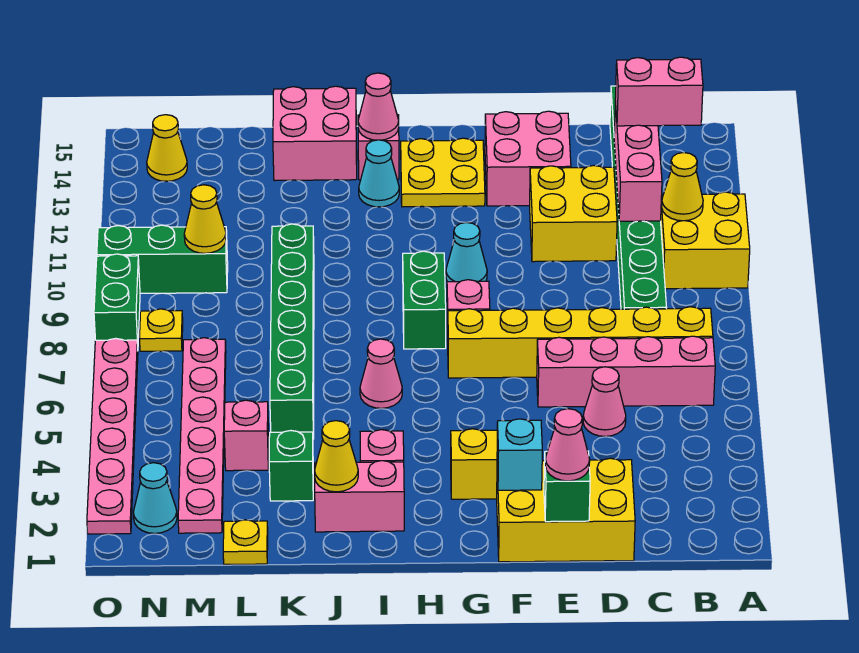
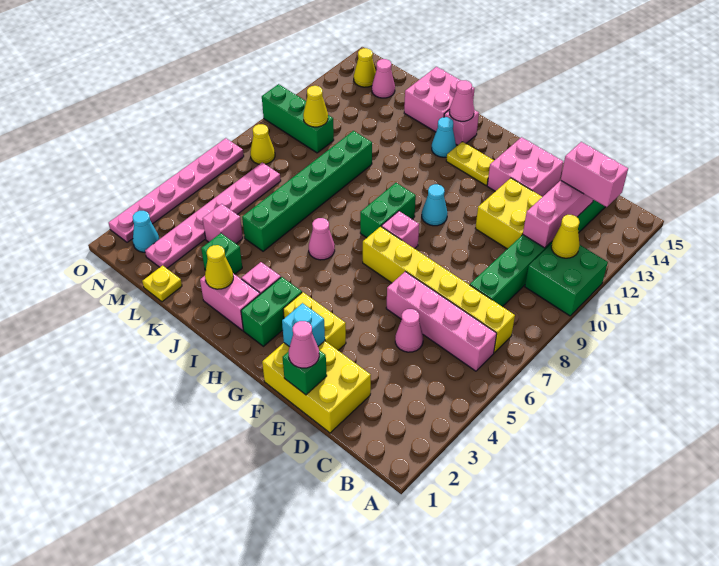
yellow 2x2 brick [661,192,750,289] -> green 2x2 brick [525,243,608,316]
yellow 2x2 plate [401,138,485,207] -> yellow 1x2 plate [446,142,494,185]
none -> pink 1x1 cone [372,59,395,98]
yellow 1x1 plate [140,309,183,351] -> yellow 1x1 cone [250,124,275,164]
green 1x2 brick [94,254,140,344] -> green 1x2 brick moved to [241,277,302,346]

